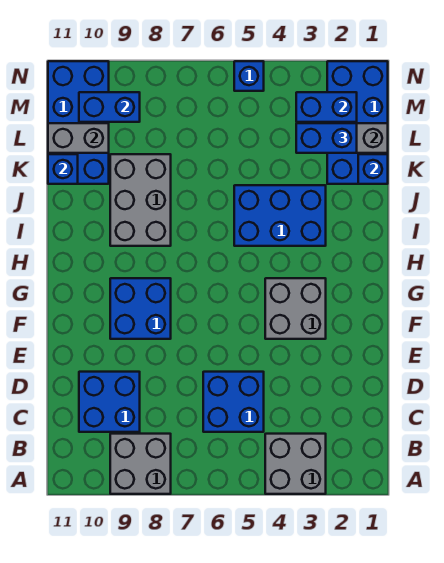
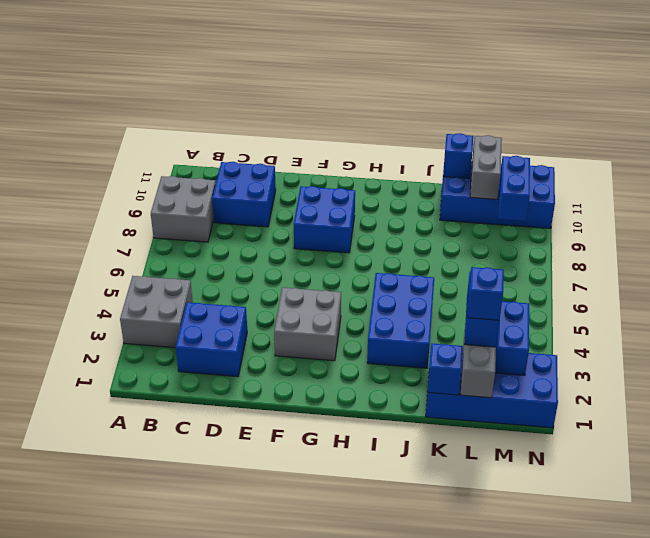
blue 2x2 brick [203,372,264,432] -> blue 2x2 brick moved to [176,302,247,377]
grey 2x3 brick [110,154,171,246] -> none
blue 1x1 brick [234,61,264,91] -> blue 1x1 brick moved to [467,267,504,320]

